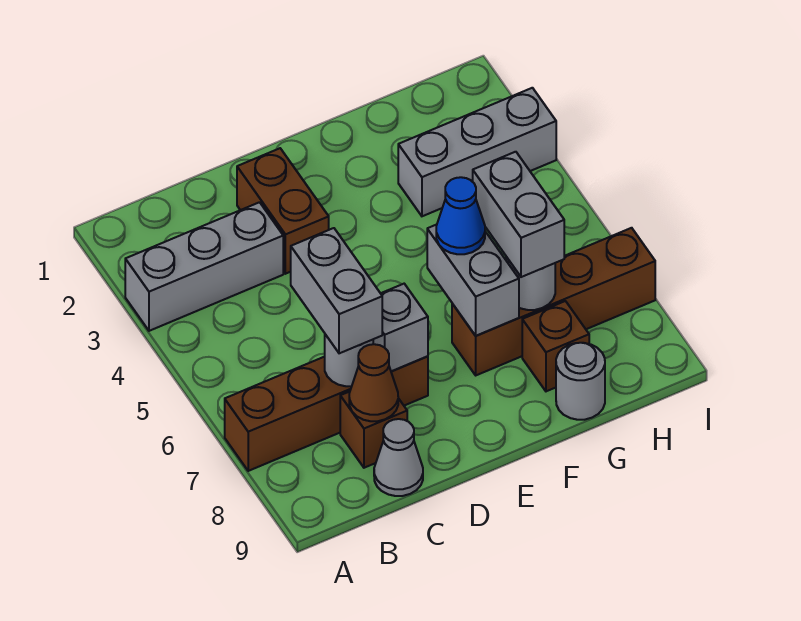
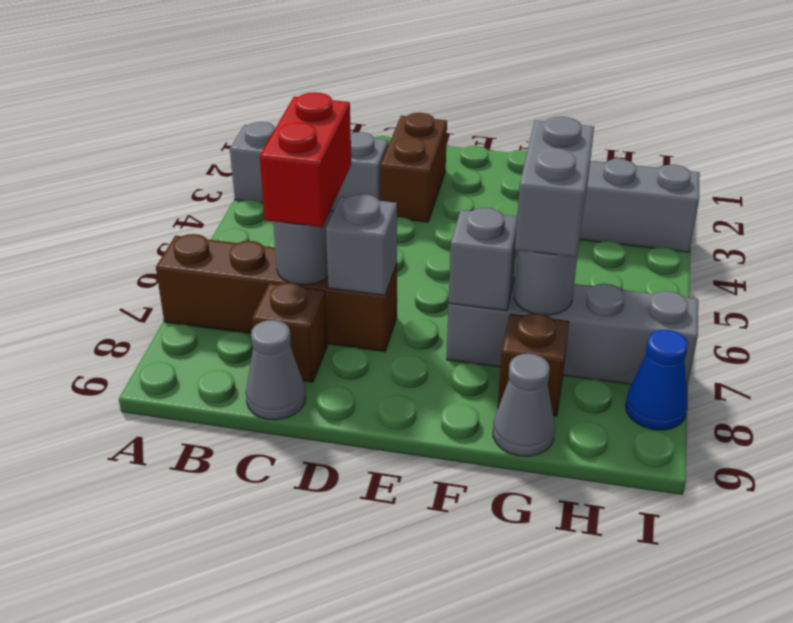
grey 1x2 brick [291,228,382,353] -> red 1x2 brick [260,92,351,227]
brown 1x1 cone [349,344,398,421] -> none
grey 1x2 brick [427,225,519,336] -> grey 1x1 brick [449,208,517,311]
blue 1x1 cone [436,177,485,254] -> blue 1x1 cone moved to [625,330,688,430]
brown 1x4 brick [452,228,655,375] -> grey 1x4 brick [447,277,698,387]
grey 1x1 round brick [556,343,605,420] -> grey 1x1 cone [493,354,555,456]

